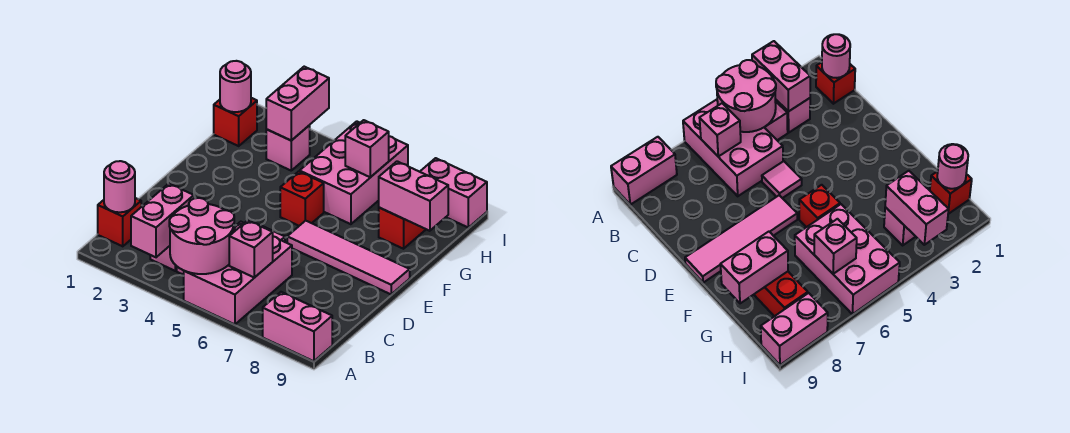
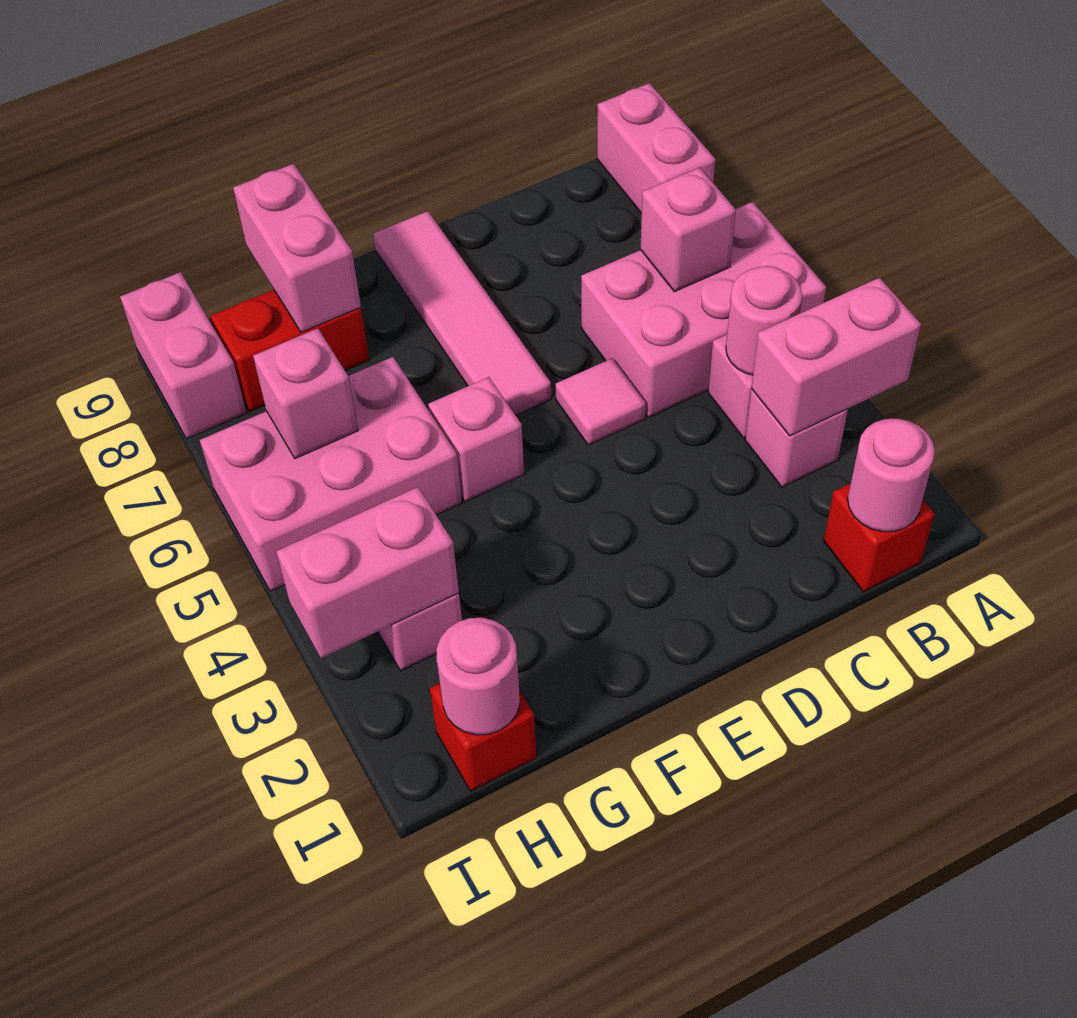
pink 2x2 round brick [169,198,234,274] -> pink 1x1 round brick [726,266,802,375]
red 1x1 brick [280,171,324,226] -> pink 1x1 brick [428,377,524,502]

